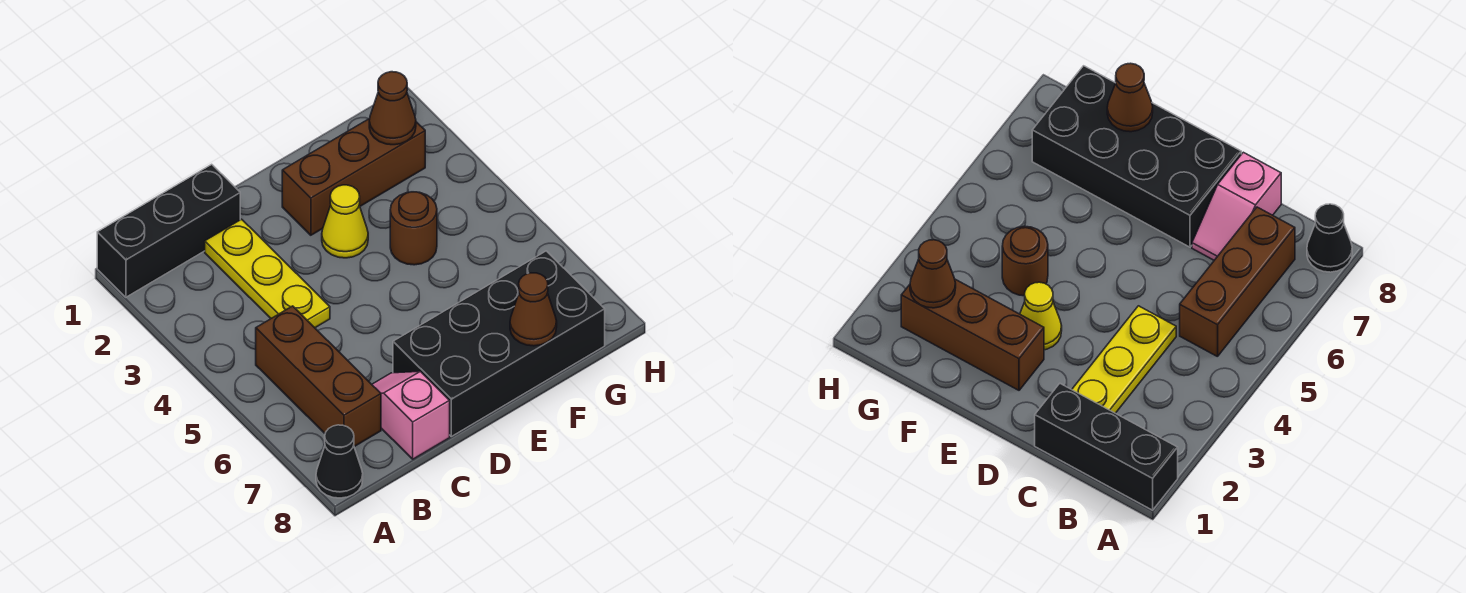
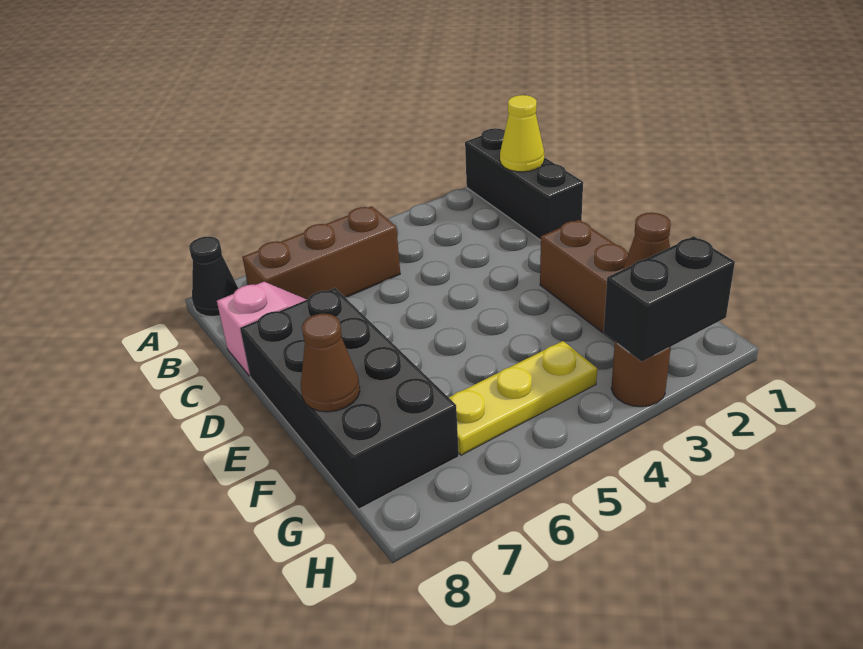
yellow 1x3 plate [205,219,330,328] -> yellow 1x3 plate moved to [449,341,597,455]
yellow 1x1 cone [322,185,368,258] -> yellow 1x1 cone moved to [500,95,544,172]
brown 1x1 round brick [390,192,437,265] -> brown 1x1 round brick moved to [611,342,671,407]
none -> black 1x2 brick [604,236,735,362]

